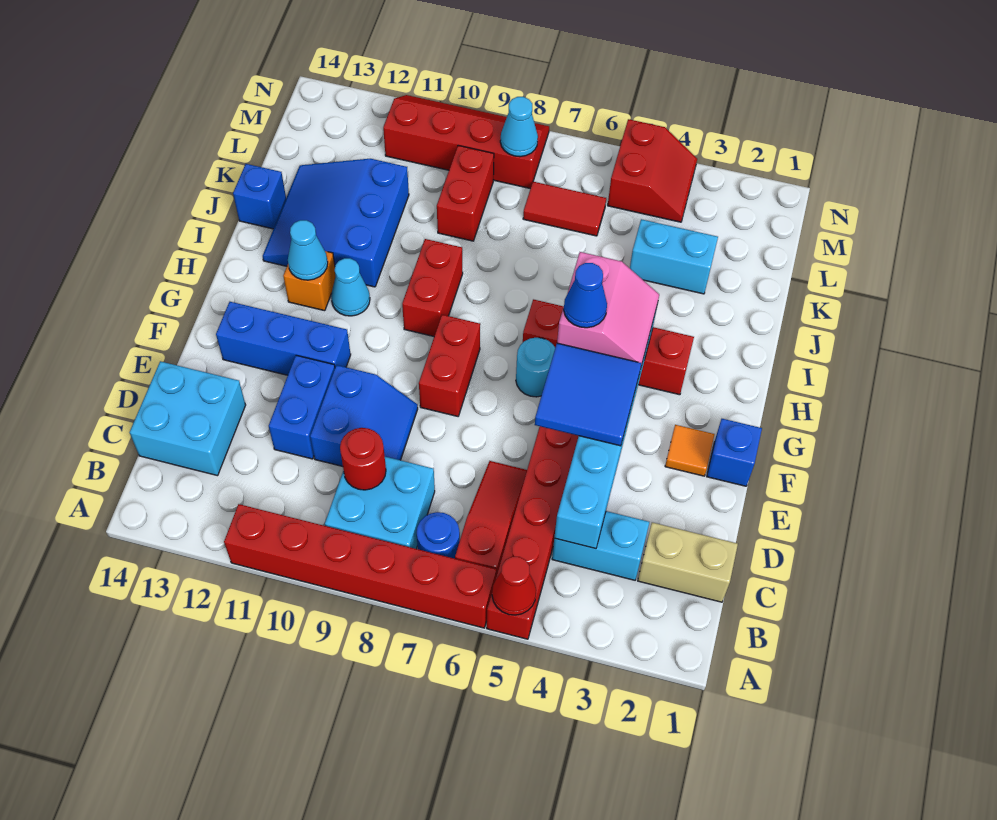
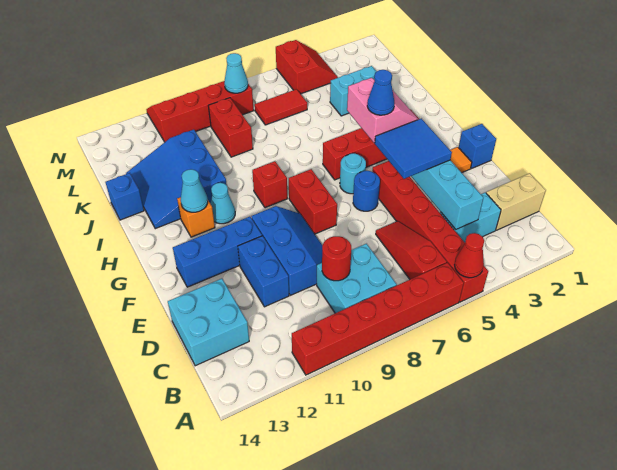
blue 1x1 round brick [417,512,460,559] -> blue 1x1 round brick moved to [353,171,380,211]
blue 2x2 slope [310,365,418,466] -> blue 2x3 slope [251,206,323,295]
red 1x2 brick [402,239,463,336] -> red 1x1 brick [252,161,287,208]

